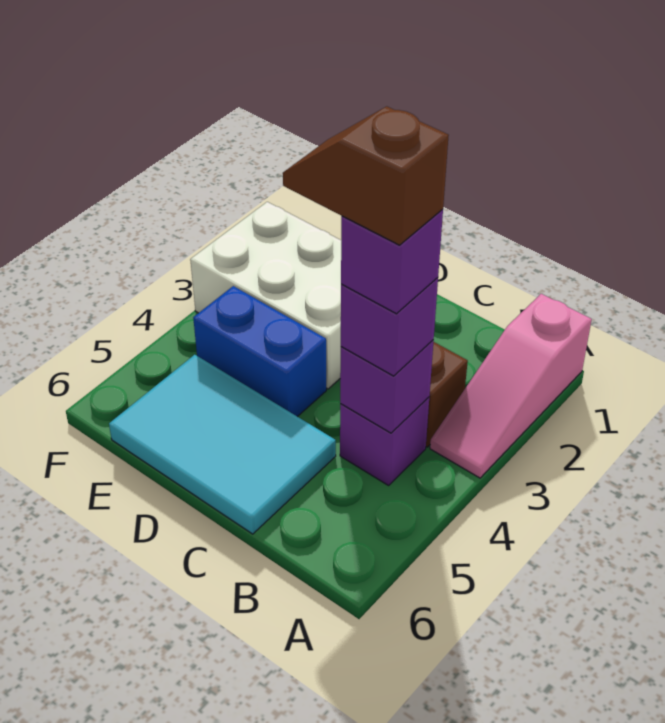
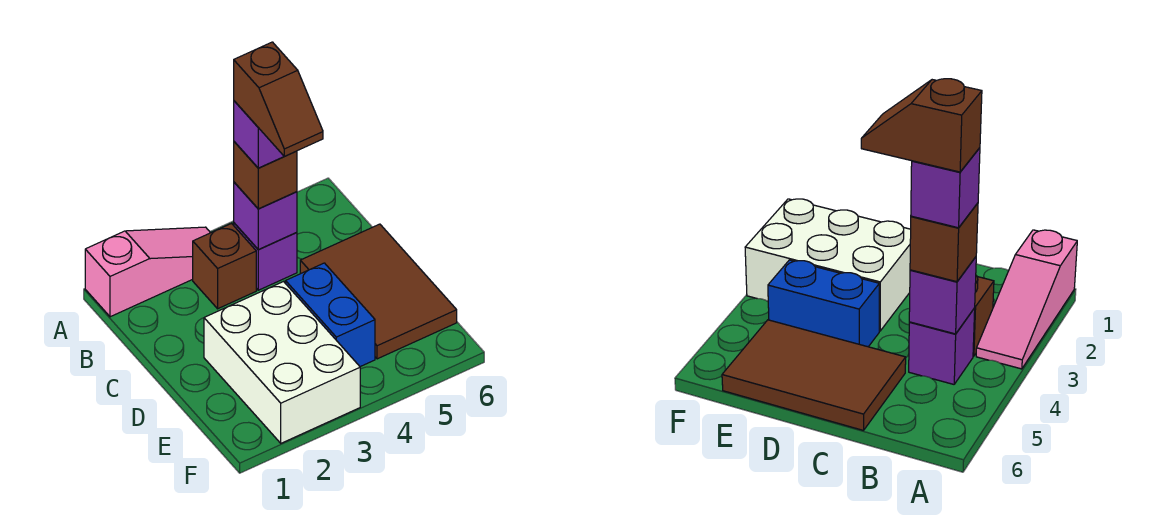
purple 1x1 brick [341,278,438,376] -> brown 1x1 brick [234,142,297,209]
cyan 2x3 tile [109,355,336,534] -> brown 2x3 tile [300,224,457,359]

